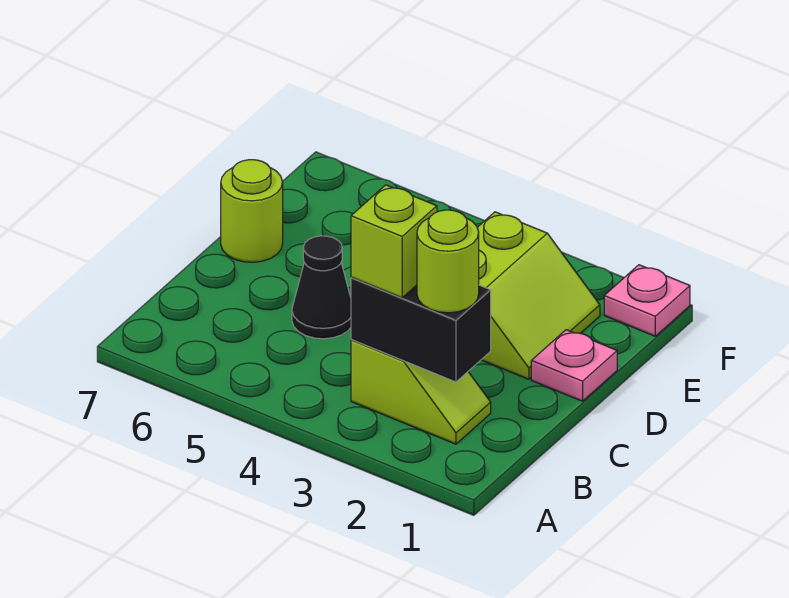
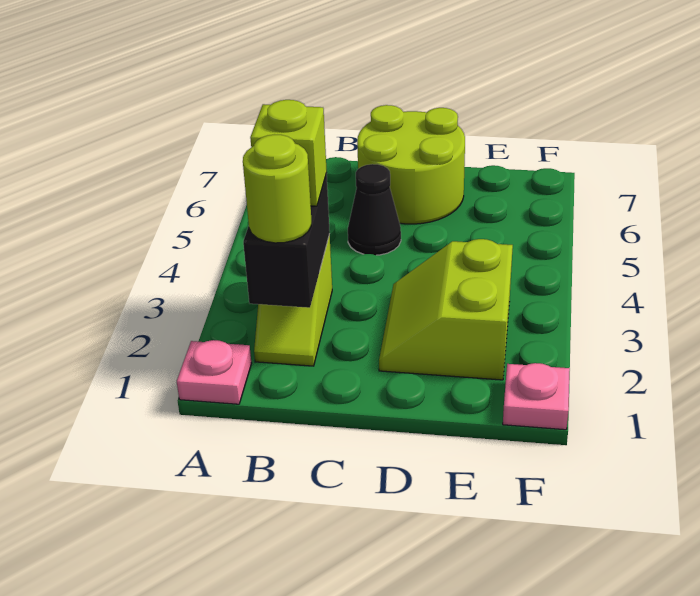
pink 1x1 plate [531,330,617,401] -> pink 1x1 plate moved to [177,340,252,404]
lime 2x2 slope [477,212,600,379] -> lime 2x2 slope turned to [379,239,513,380]
lime 1x1 round brick [221,160,283,262] -> lime 2x2 round brick [357,105,465,224]

